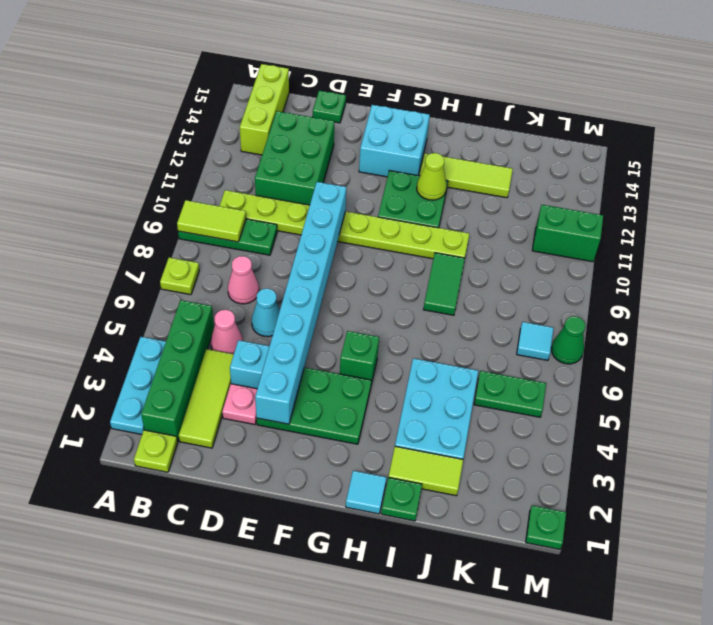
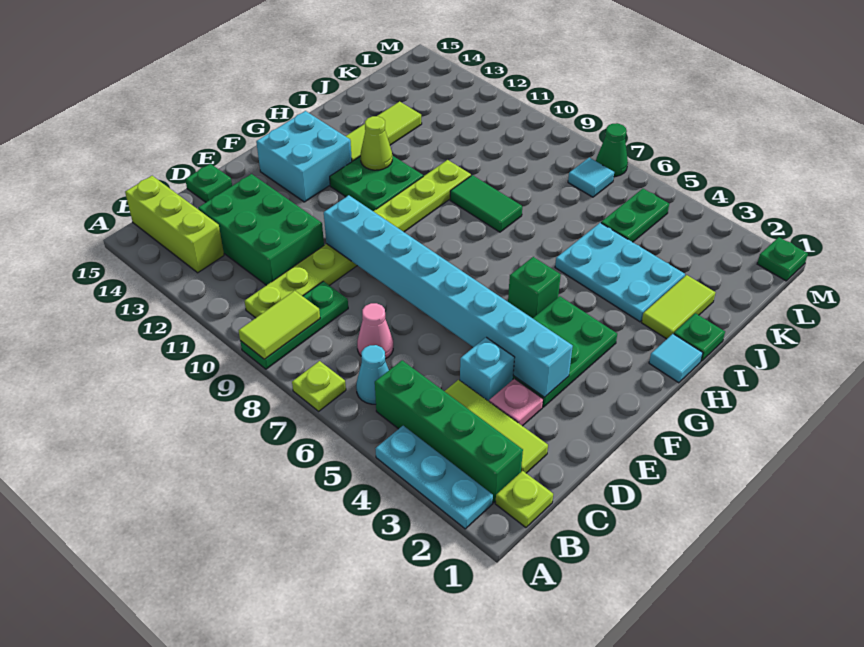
pink 1x1 cone [211,310,243,354] -> none
cyan 1x1 cone [252,289,280,337] -> cyan 1x1 cone moved to [356,345,389,404]
green 1x2 brick [532,205,603,262] -> none

